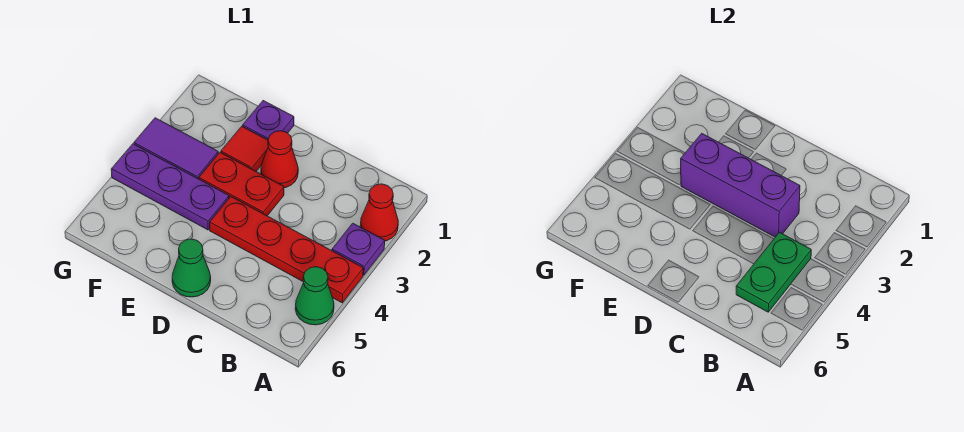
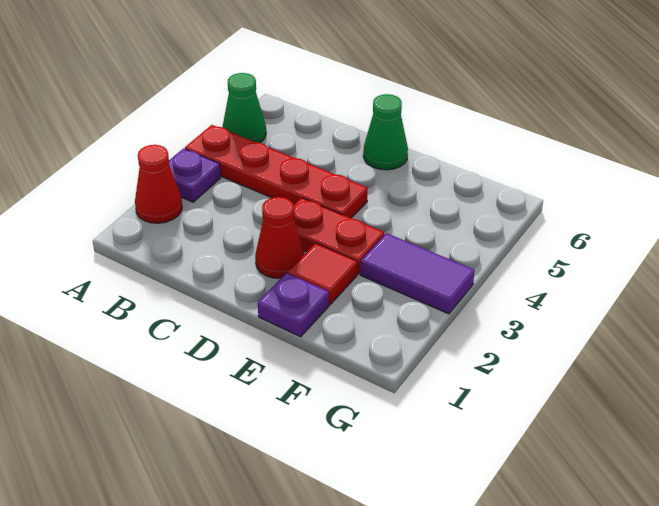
green 1x2 plate [736,232,811,312] -> none
purple 1x3 brick [681,134,800,237] -> none
purple 1x3 plate [111,144,229,230] -> none

